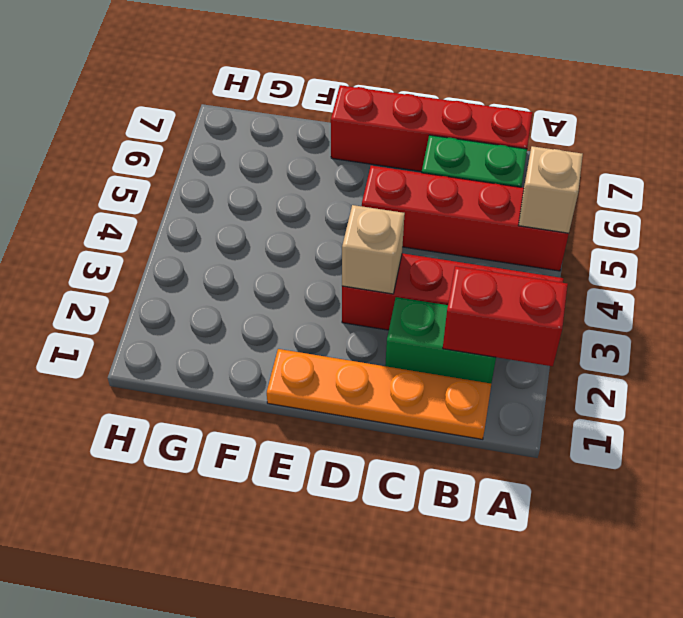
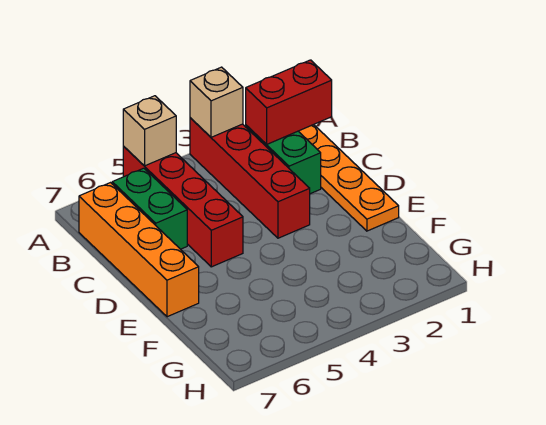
red 1x2 brick [443,266,568,366] -> red 1x2 brick turned to [246,60,332,144]
red 1x4 brick [331,85,533,172] -> orange 1x4 brick [79,183,199,317]
tan 1x1 brick [342,205,405,294] -> tan 1x1 brick moved to [190,67,243,137]

